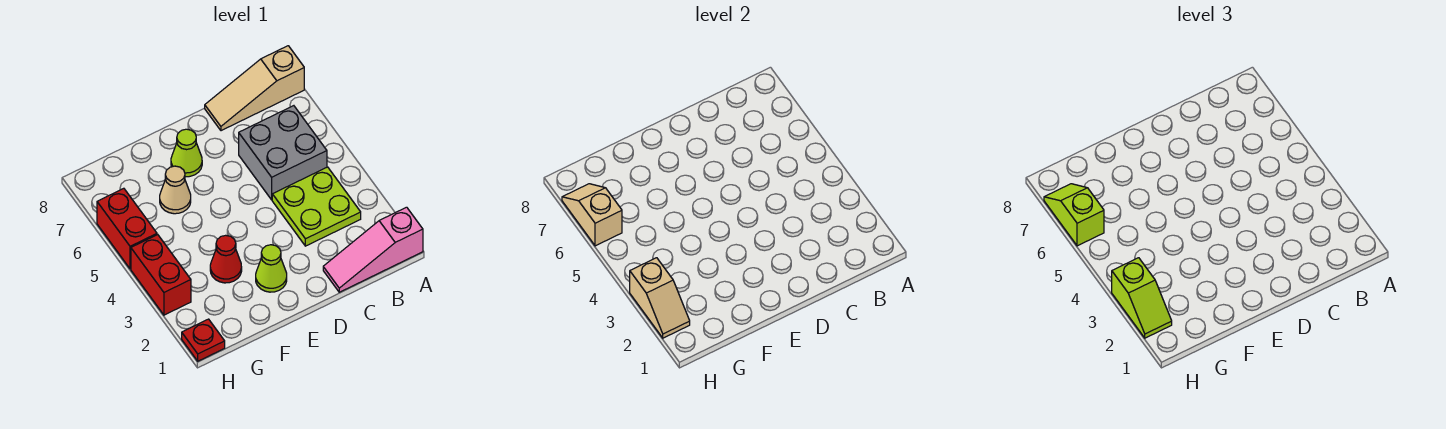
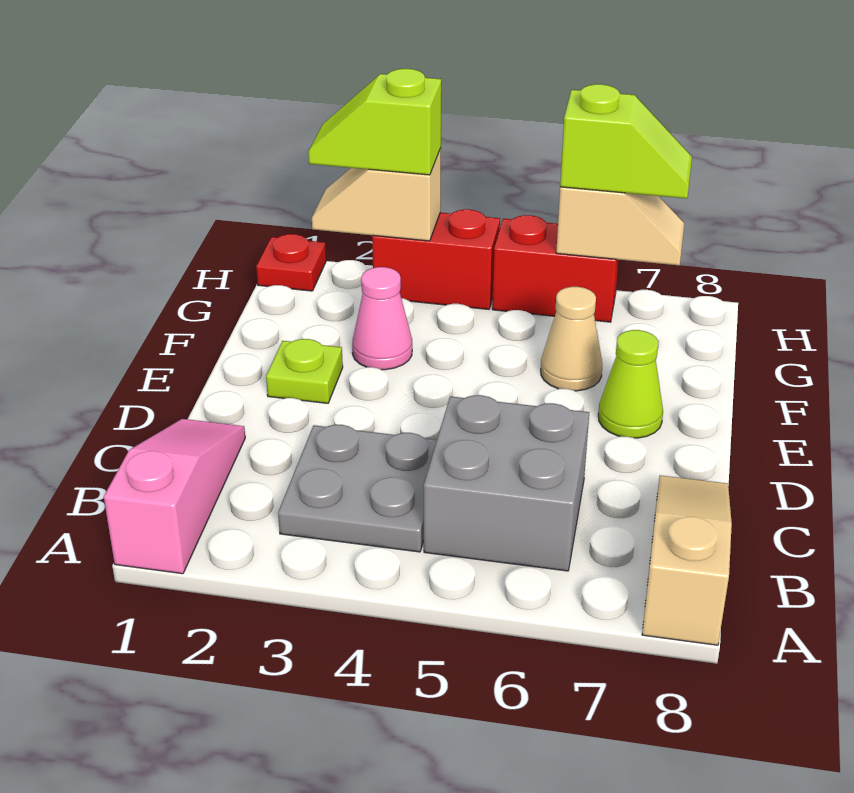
lime 2x2 plate [272,167,361,246] -> grey 2x2 plate [278,425,437,552]
lime 1x1 cone [256,245,287,292] -> lime 1x1 plate [266,339,343,403]
red 1x1 cone [210,235,242,283] -> pink 1x1 cone [352,267,412,370]

